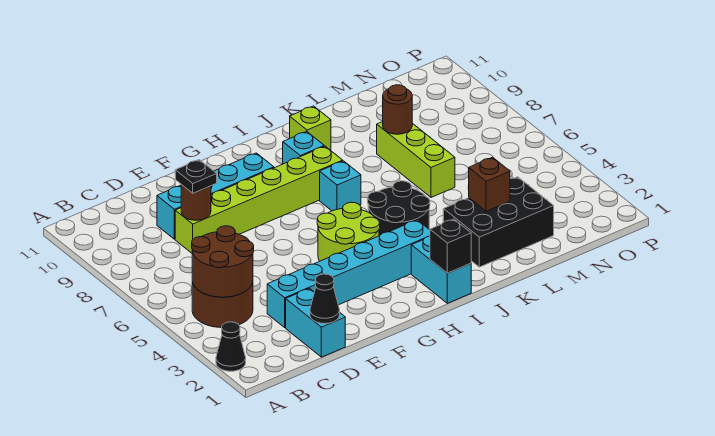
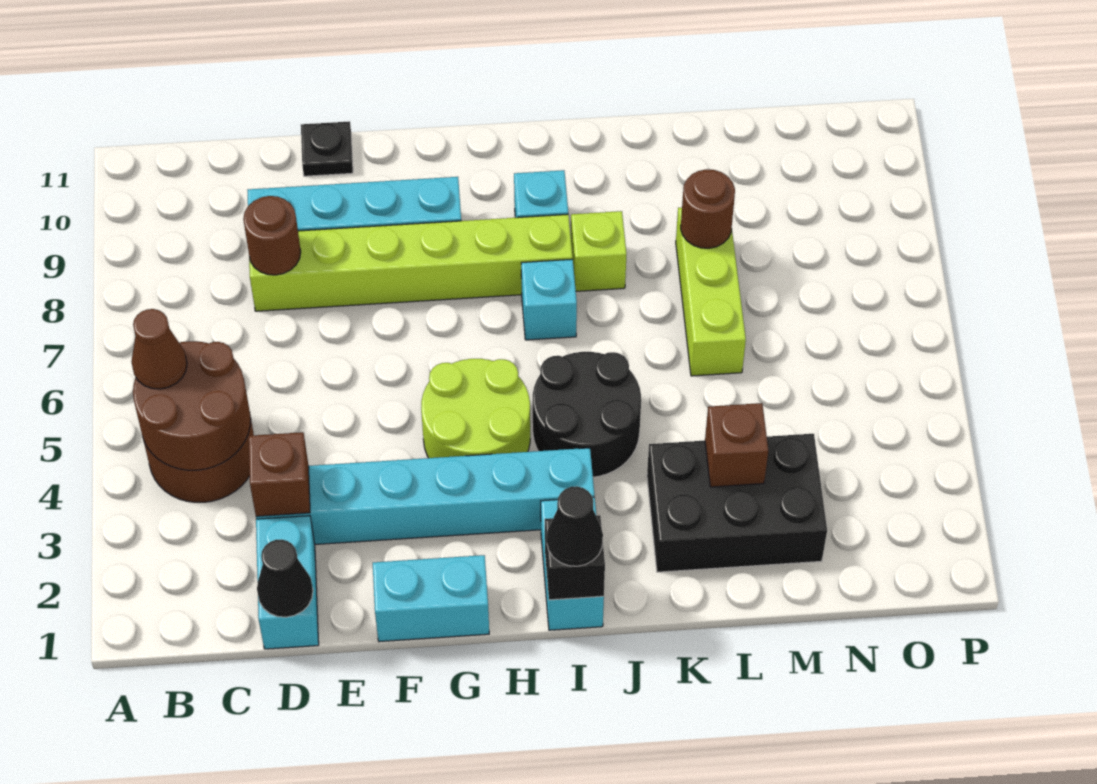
black 1x1 cone [216,322,246,371] -> black 1x1 cone moved to [547,486,603,566]
none -> brown 1x1 cone [131,309,187,389]
none -> brown 1x1 brick [249,432,310,516]
black 1x1 plate [175,160,217,193] -> black 1x1 plate moved to [301,121,353,176]
none -> cyan 1x2 brick [373,555,489,642]
lime 1x1 brick [290,106,331,150] -> lime 1x1 brick moved to [571,211,626,291]

